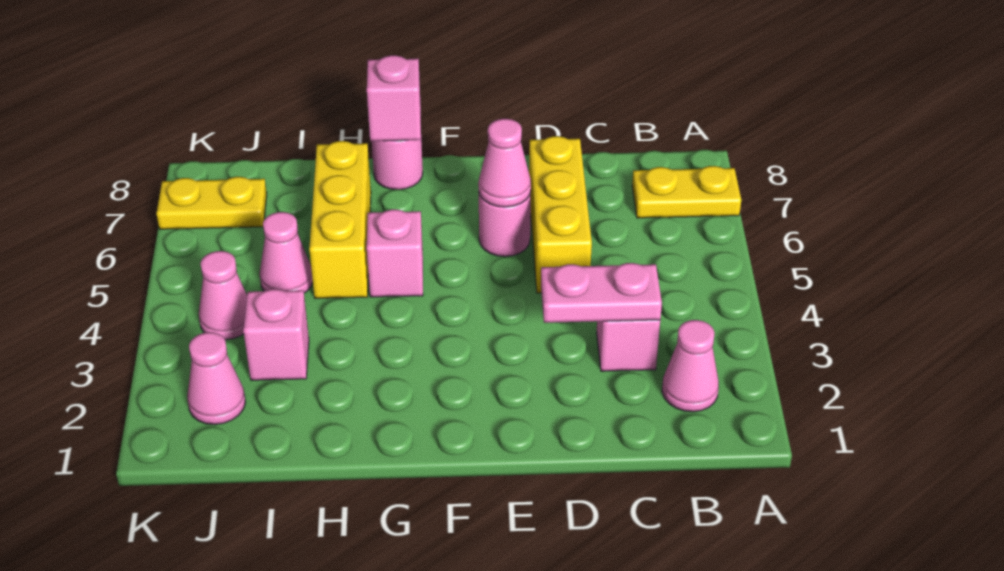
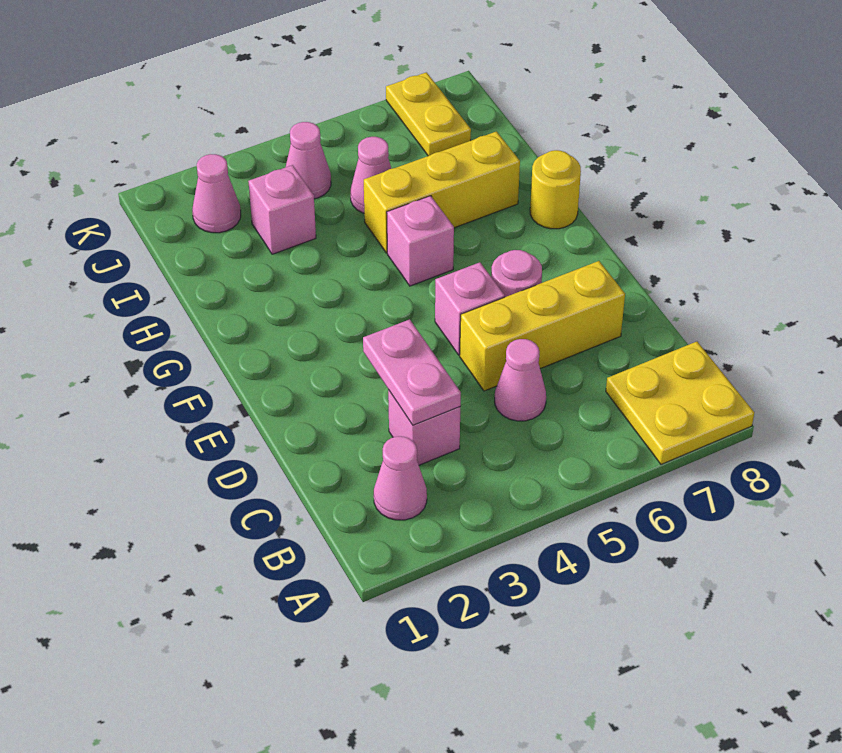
yellow 1x2 plate [632,166,741,218] -> yellow 2x2 plate [606,342,754,464]
pink 1x1 cone [478,119,531,207] -> pink 1x1 cone moved to [495,339,546,421]
pink 1x1 round brick [372,140,423,189] -> yellow 1x1 round brick [530,150,581,229]
pink 1x1 brick [367,55,421,141] -> pink 1x1 brick moved to [435,262,505,355]

